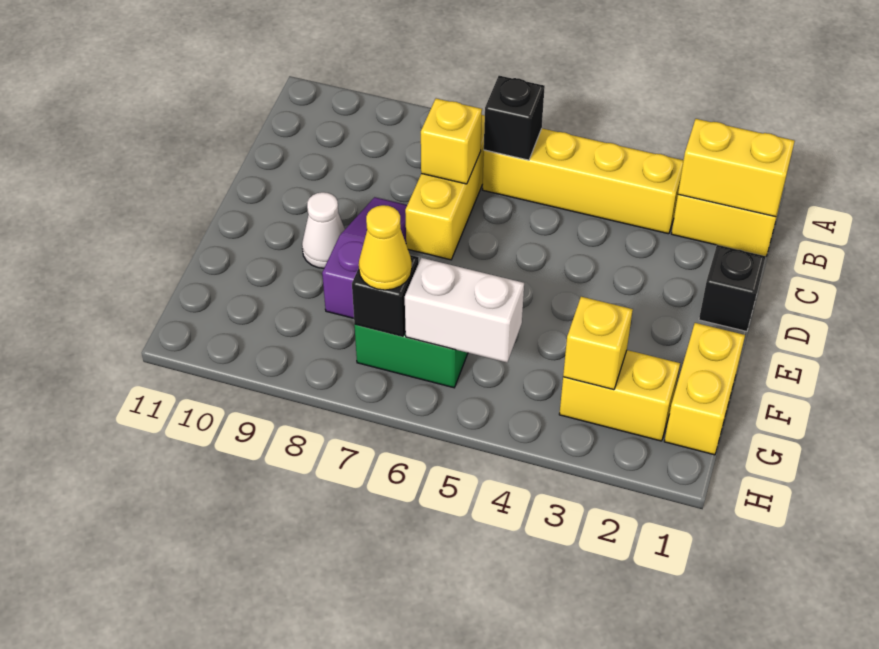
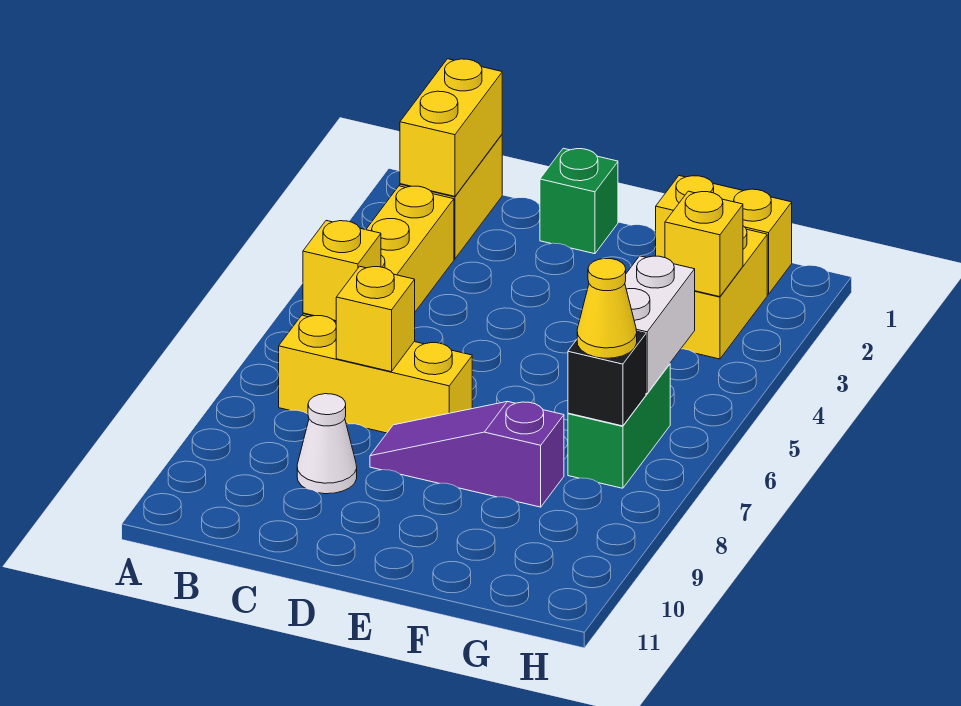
black 1x1 brick [484,76,545,160] -> yellow 1x1 brick [303,221,381,321]
black 1x1 brick [699,245,766,331] -> green 1x1 brick [540,148,618,254]
white 1x1 cone [302,192,345,268] -> white 1x1 cone moved to [297,394,357,494]

